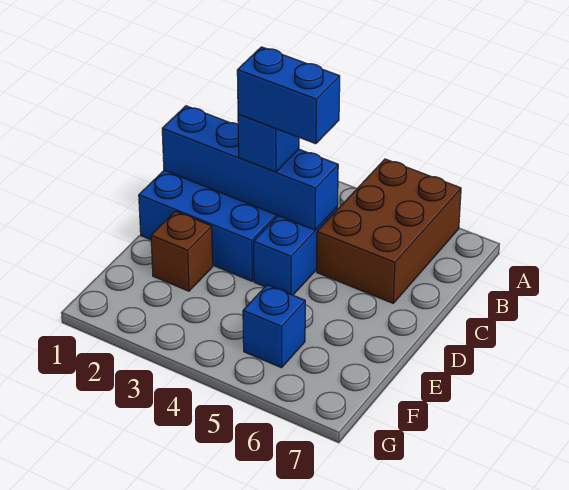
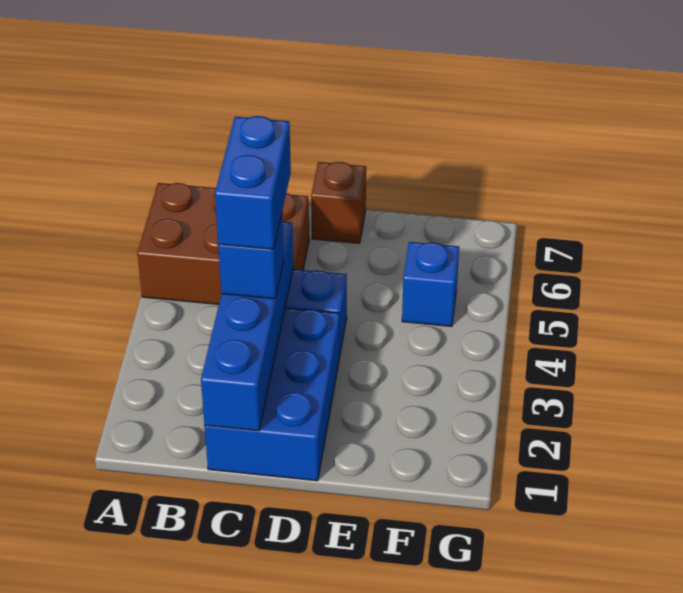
brown 1x1 brick [151,211,213,291] -> brown 1x1 brick moved to [311,162,366,243]

